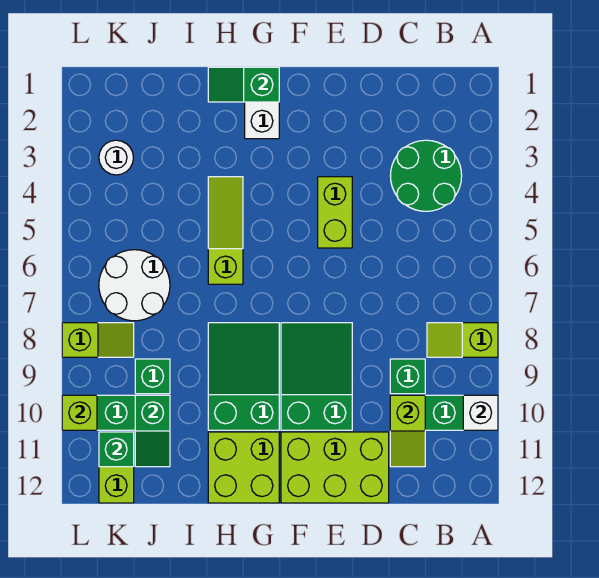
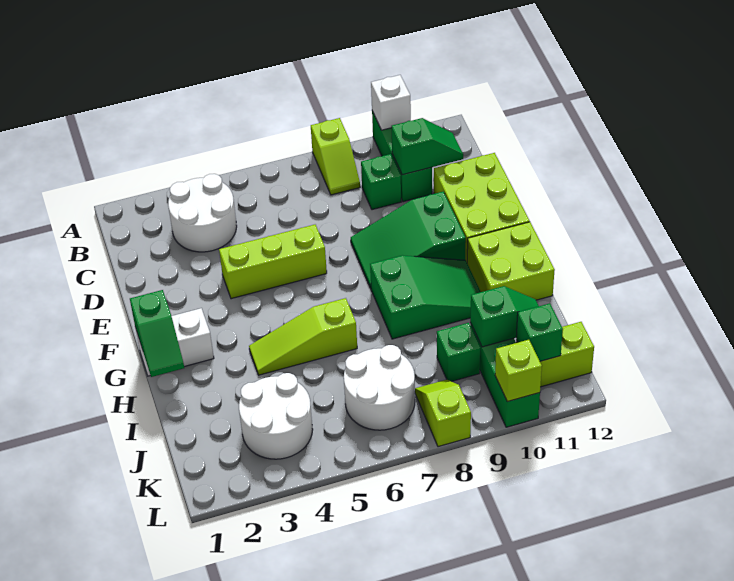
green 2x2 round brick [390,140,462,211] -> white 2x2 round brick [168,174,237,252]
lime 1x2 slope [390,395,425,467] -> green 1x2 slope [391,118,463,175]
lime 1x2 brick [318,177,352,248] -> lime 1x3 brick [219,225,327,299]
green 2x3 slope [208,323,279,430] -> green 2x3 slope turned to [370,255,481,339]
white 1x1 round brick [99,140,134,175] -> white 2x2 round brick [239,373,313,459]

